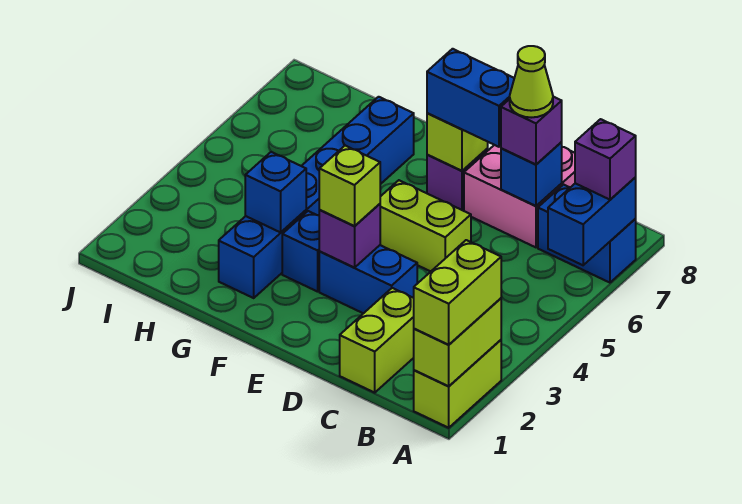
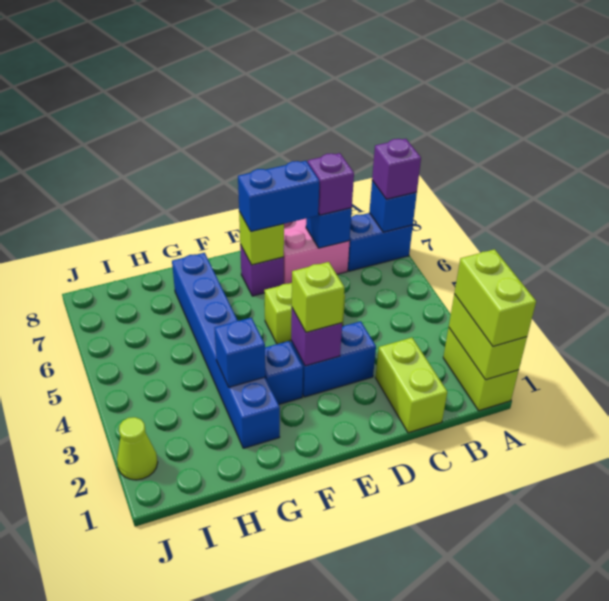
blue 1x2 brick [548,177,636,265] -> blue 1x1 brick [369,180,417,232]
lime 1x1 cone [510,46,553,118] -> lime 1x1 cone moved to [117,417,158,480]

